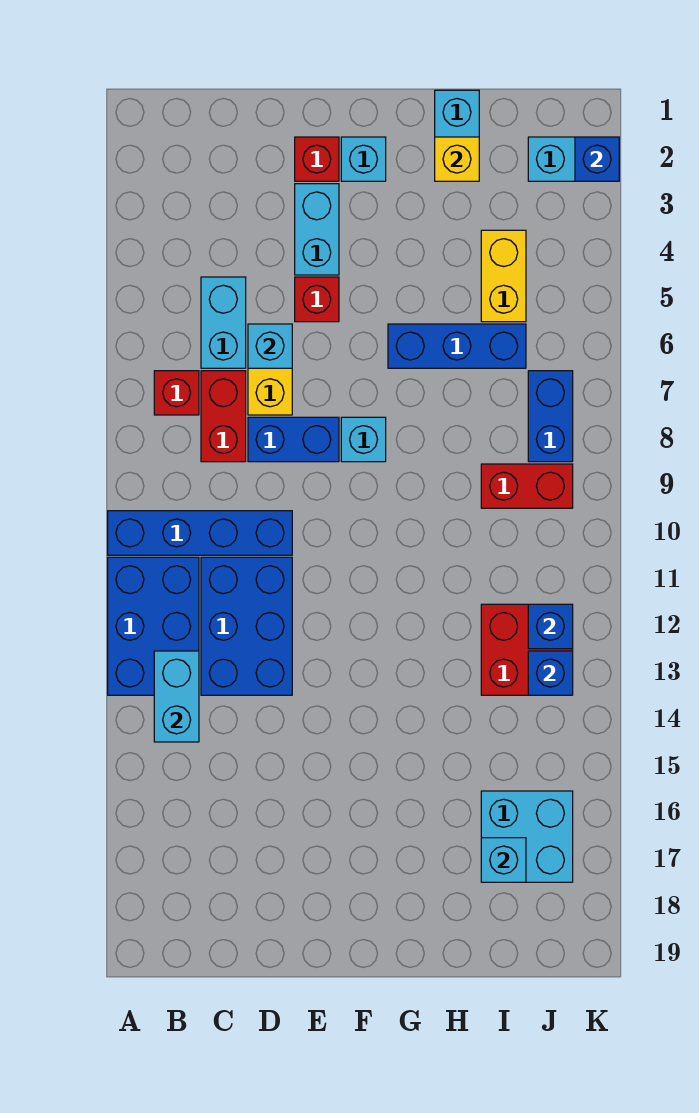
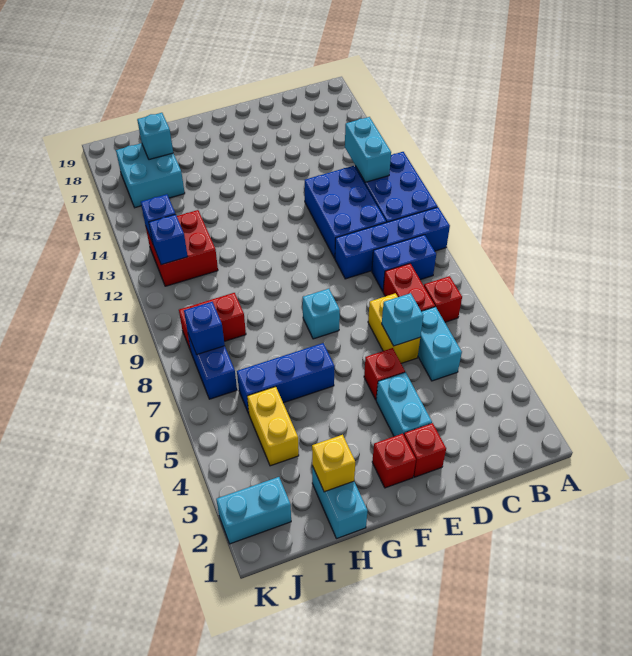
blue 1x2 brick [248,417,339,462] -> blue 1x2 brick moved to [372,235,436,291]
cyan 1x1 brick [341,137,386,181] -> red 1x1 brick [372,434,416,488]
blue 1x1 brick [575,137,619,181] -> blue 1x1 brick moved to [184,302,225,355]

